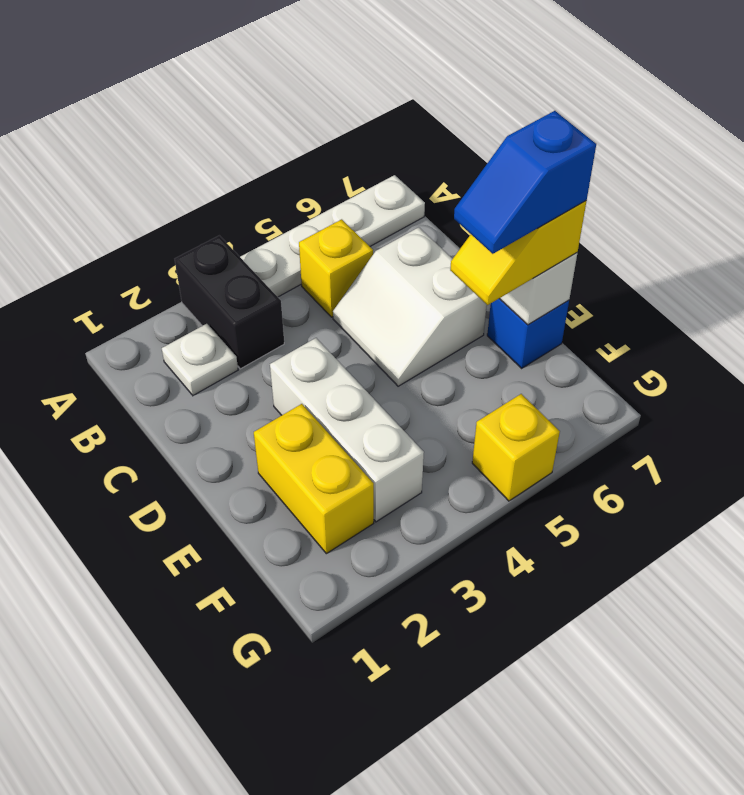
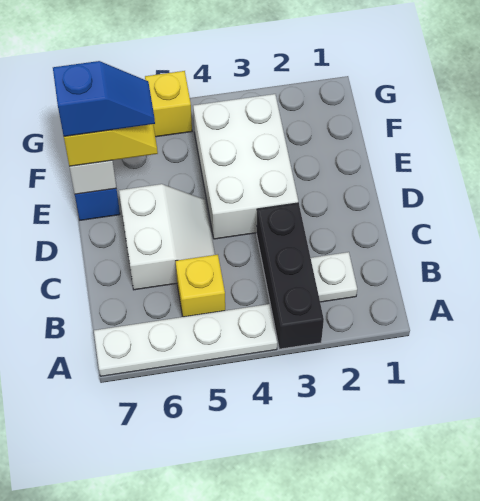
black 1x2 brick [175,235,284,369] -> black 1x3 brick [257,203,324,349]
white 1x3 brick [270,338,424,522] -> white 2x3 brick [193,94,298,239]
yellow 1x2 brick [254,404,374,554] -> none

